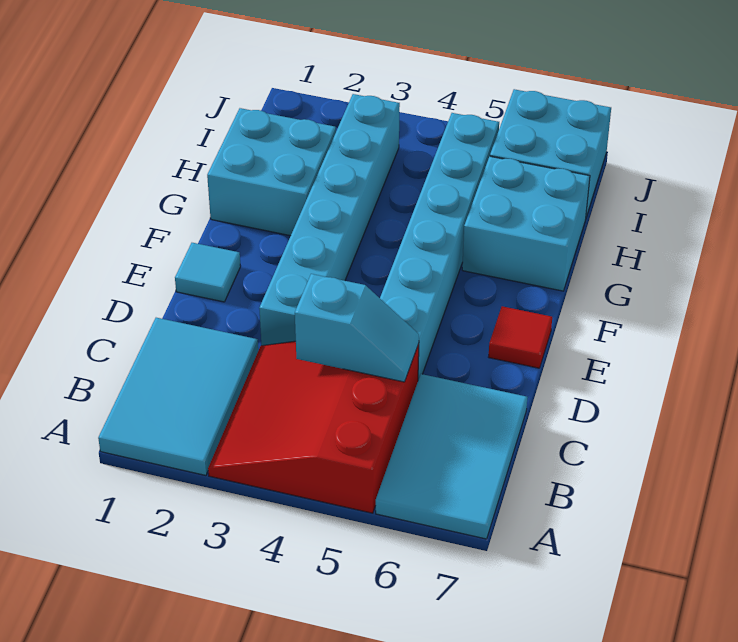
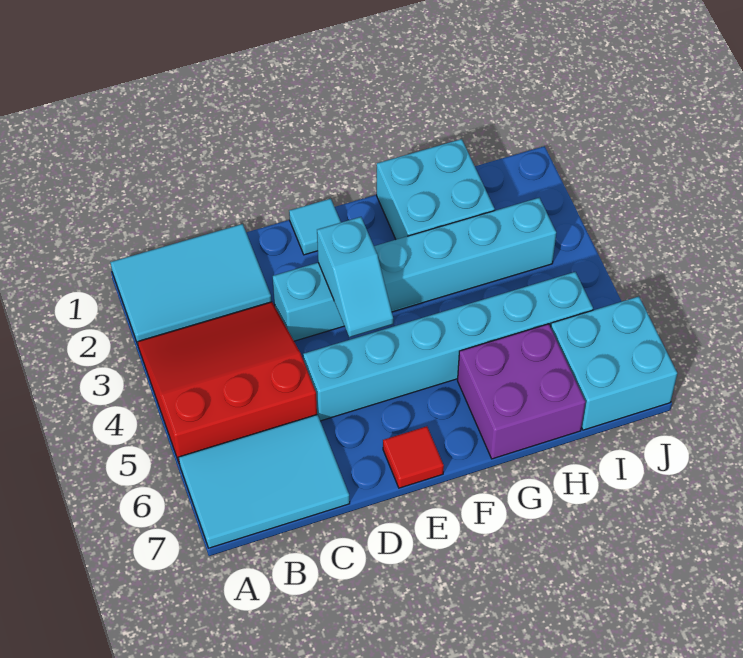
cyan 1x2 slope [295,274,419,382] -> cyan 1x2 slope moved to [317,217,393,337]
cyan 2x2 brick [462,156,590,291] -> purple 2x2 brick [458,324,586,459]

